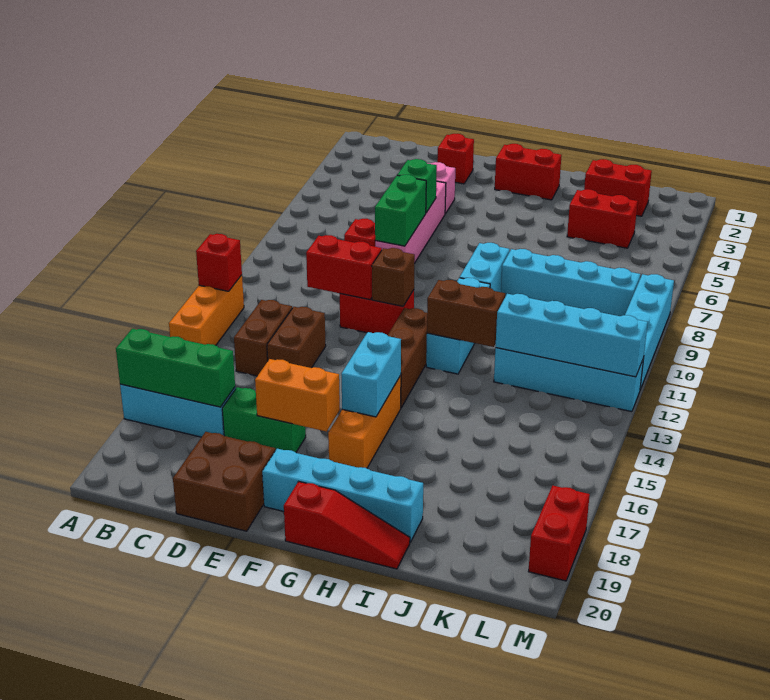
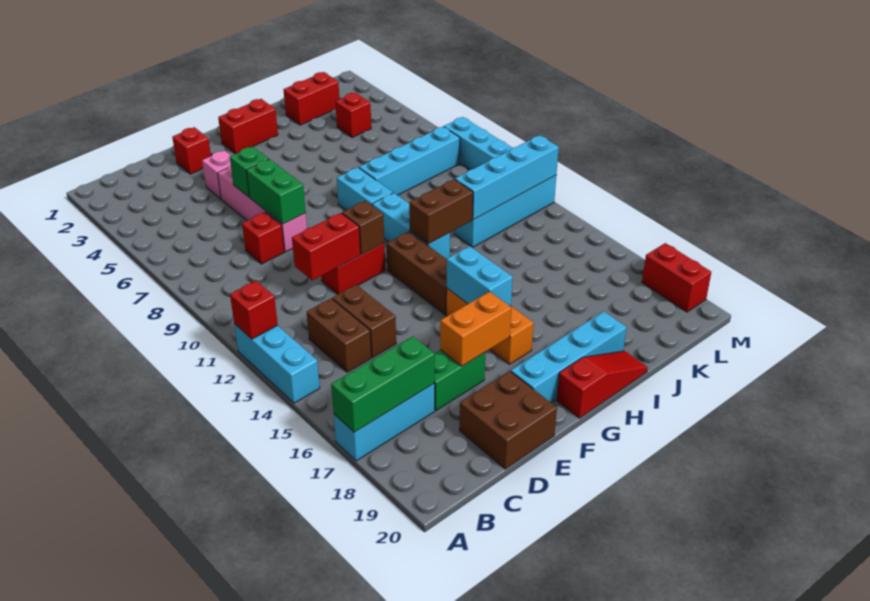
orange 1x3 brick [169,275,244,345] -> cyan 1x3 brick [234,324,320,403]
red 1x2 brick [567,189,638,248] -> red 1x1 brick [335,93,371,138]

